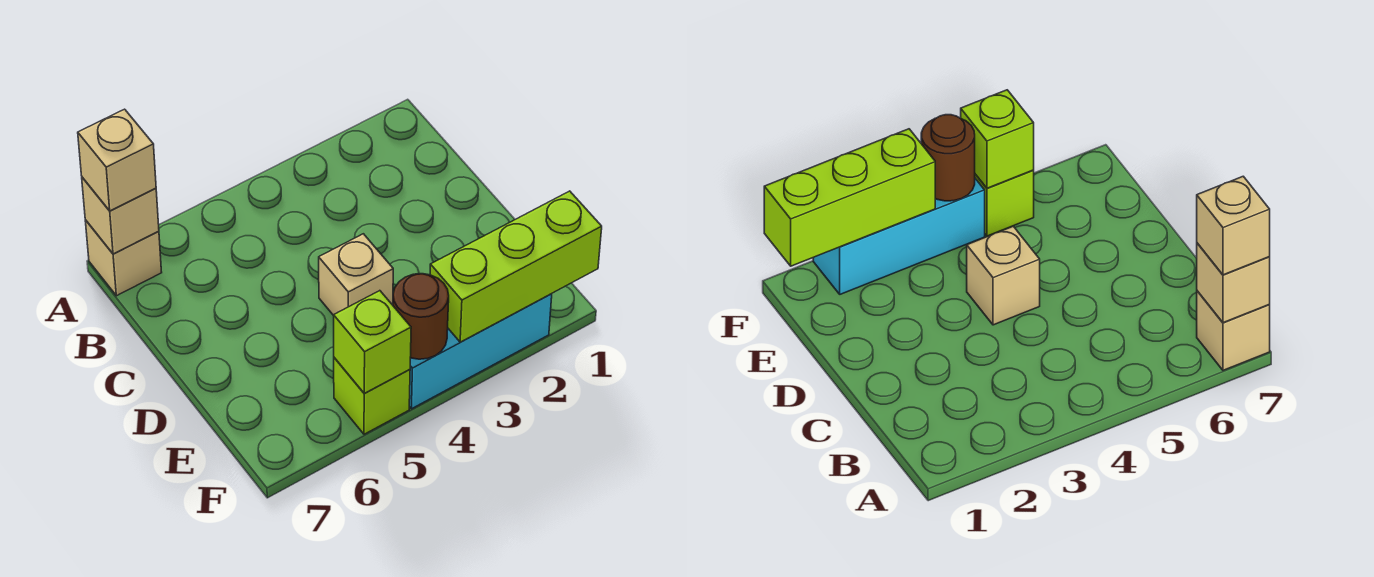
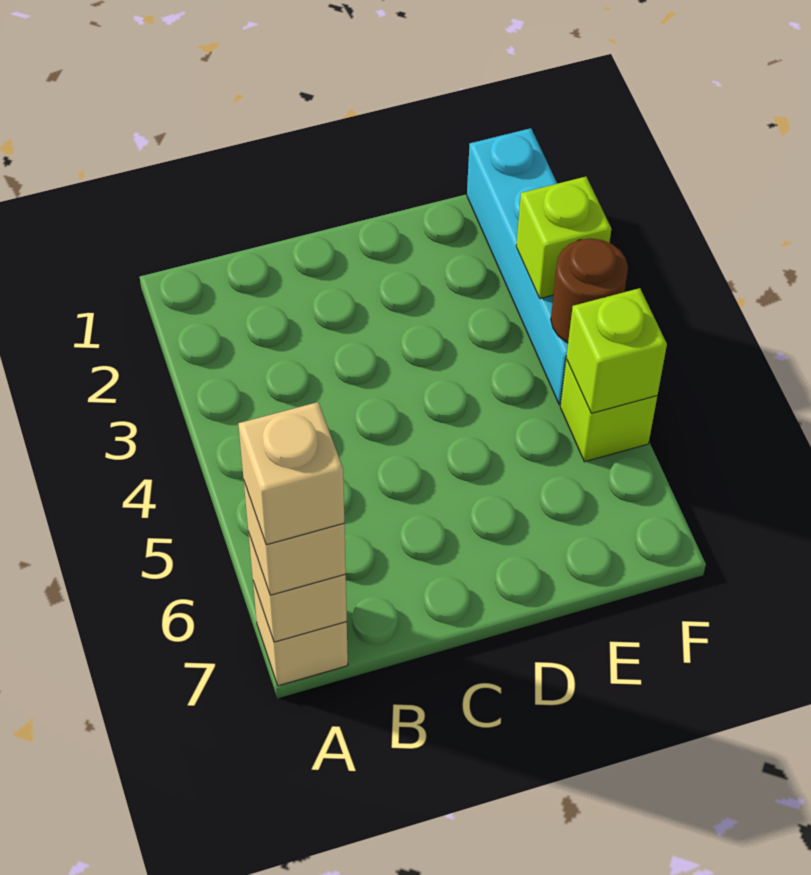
tan 1x1 brick [319,234,393,315] -> tan 1x1 brick moved to [238,402,344,545]
lime 1x3 brick [430,191,602,342] -> lime 1x1 brick [516,177,611,299]
cyan 1x3 brick [409,294,552,409] -> cyan 1x4 brick [467,128,568,405]

